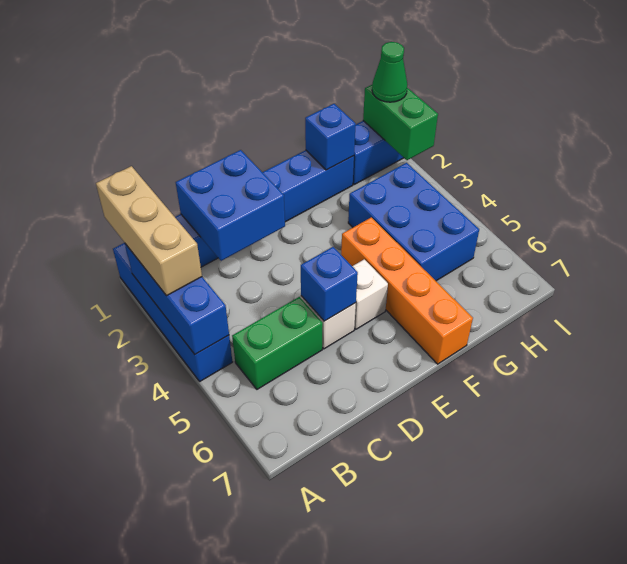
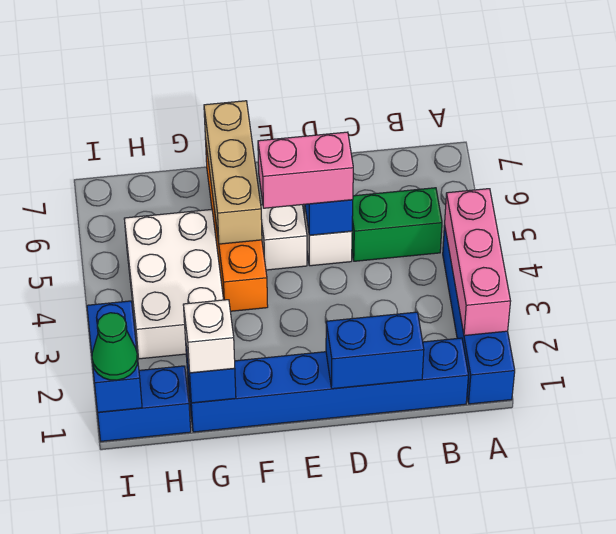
tan 1x3 brick [96,166,202,296] -> tan 1x3 brick moved to [204,101,262,244]
blue 1x3 brick [125,244,229,354] -> pink 1x3 brick [445,189,511,336]
blue 2x2 brick [176,150,285,261] -> blue 1x2 brick [326,312,424,389]
none -> pink 1x2 brick [258,132,353,208]
none -> white 1x1 brick [183,300,235,373]
blue 2x3 brick [348,163,479,281] -> white 2x3 brick [124,210,224,359]
green 1x2 brick [363,85,438,160] -> blue 1x2 brick [87,301,142,412]

